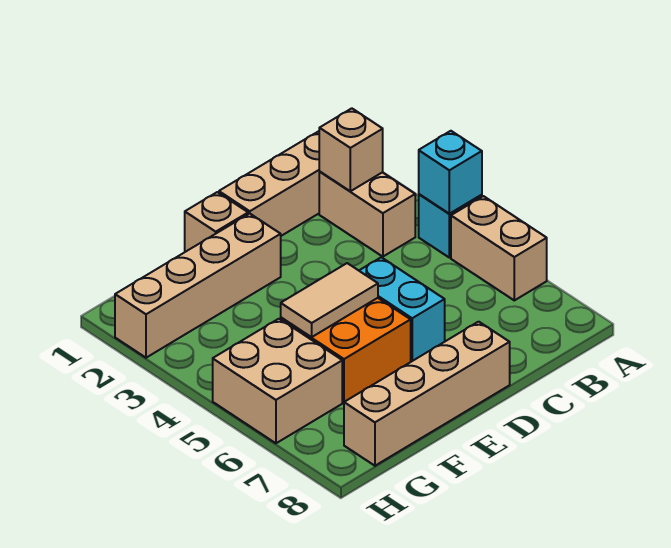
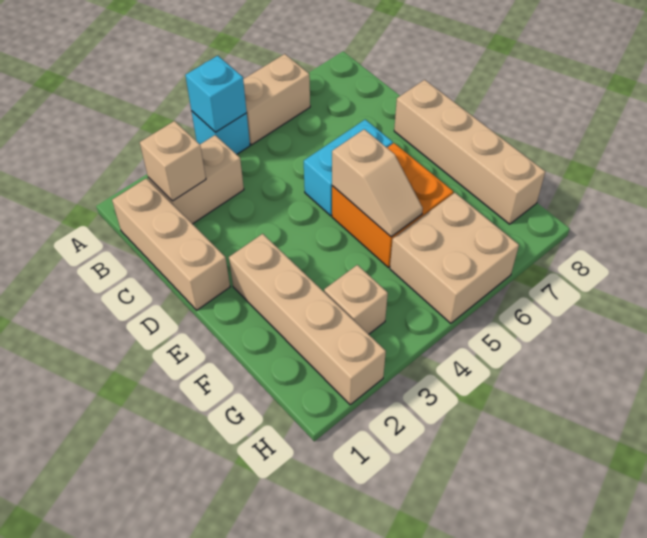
tan 1x1 brick [185,192,248,252] -> tan 1x1 brick moved to [324,265,388,334]
tan 1x2 tile [281,263,378,337] -> tan 1x2 slope [332,129,423,237]

